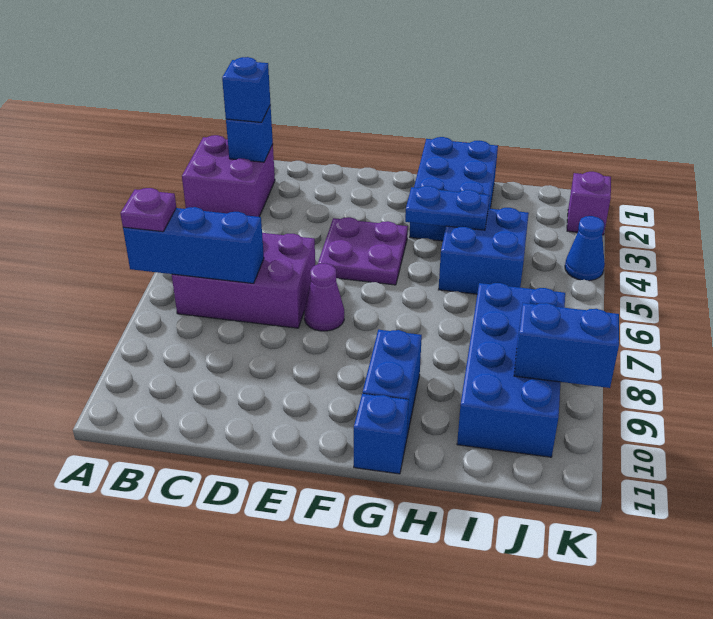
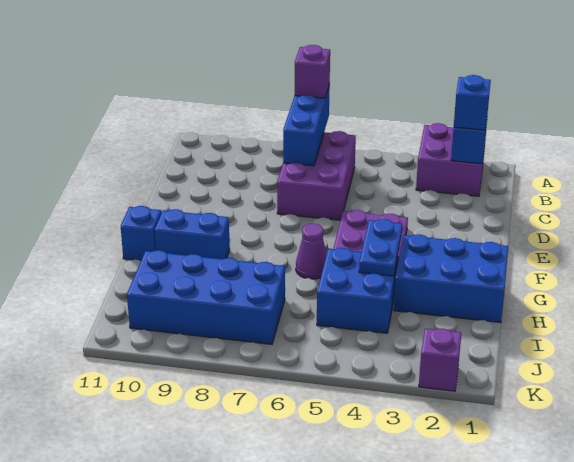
purple 1x1 plate [120,188,176,232] -> purple 1x1 brick [295,45,330,98]
purple 1x1 cone [304,263,344,331] -> purple 1x1 cone moved to [296,224,327,279]
blue 1x2 brick [514,303,619,388] -> none
blue 1x1 cone [565,216,605,281] -> none

